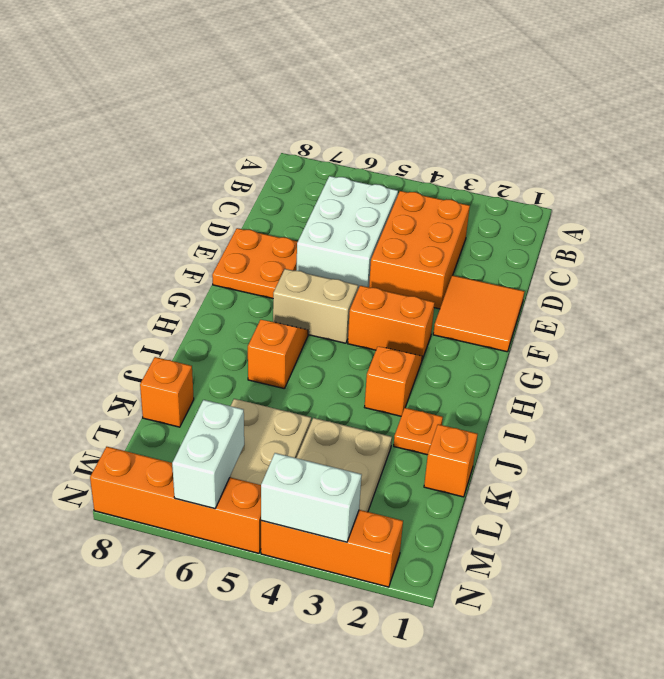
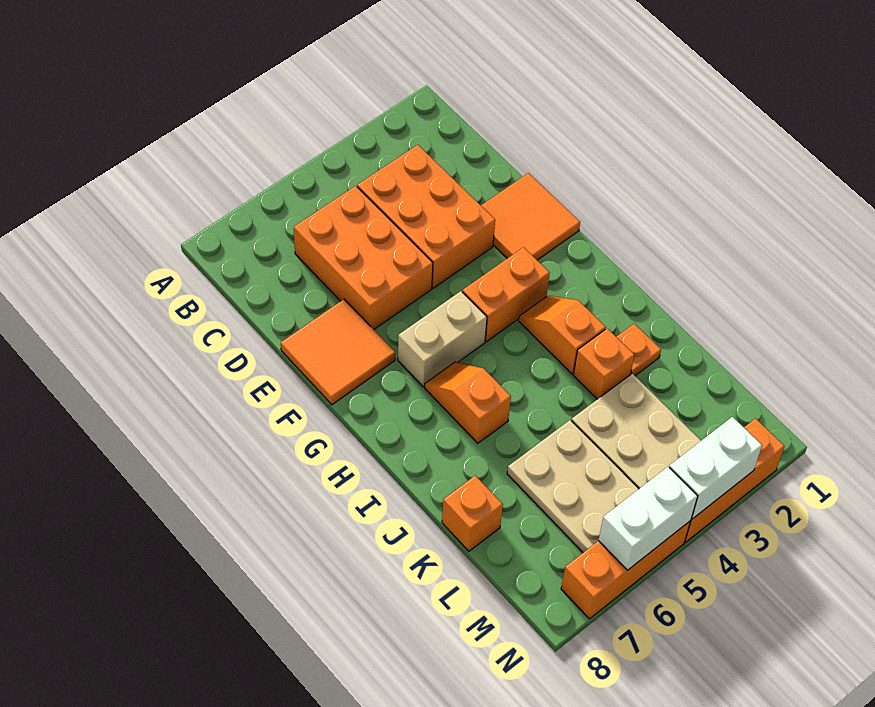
white 2x3 brick [296,176,398,289] -> orange 2x3 brick [294,186,433,330]
orange 2x2 plate [212,228,298,299] -> orange 2x2 tile [281,299,395,405]
orange 1x1 brick [424,424,478,497] -> orange 1x1 brick moved to [573,329,634,399]
white 1x2 brick [172,400,244,509] -> white 1x2 brick turned to [598,467,698,570]
orange 1x4 brick [90,447,261,553] -> orange 1x3 brick [561,521,691,619]

